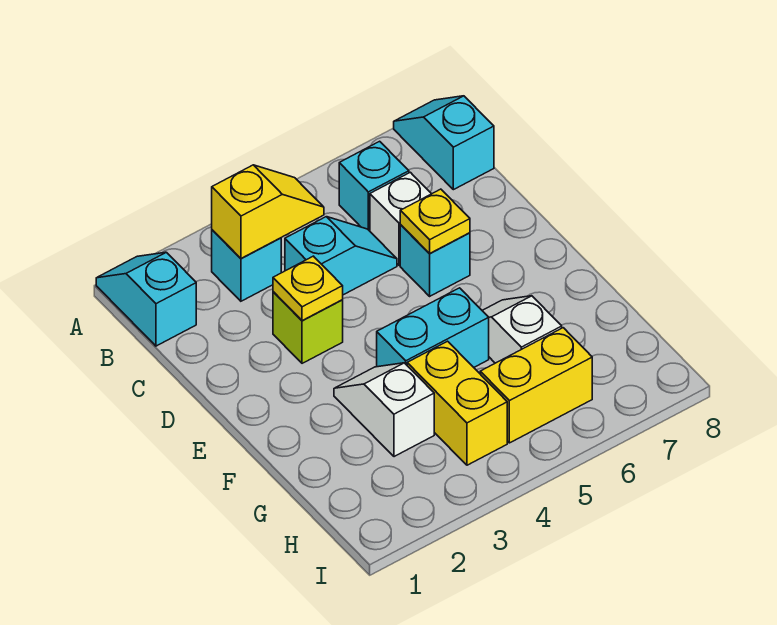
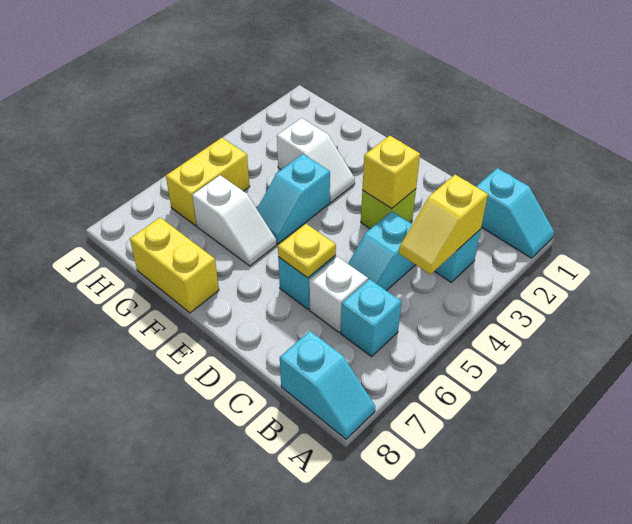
yellow 1x1 plate [273,256,343,321] -> yellow 1x1 brick [362,136,420,209]
cyan 1x2 brick [377,288,489,367] -> cyan 1x2 slope [257,154,330,244]
yellow 1x2 brick [407,341,507,465] -> yellow 1x2 brick moved to [130,217,219,313]

